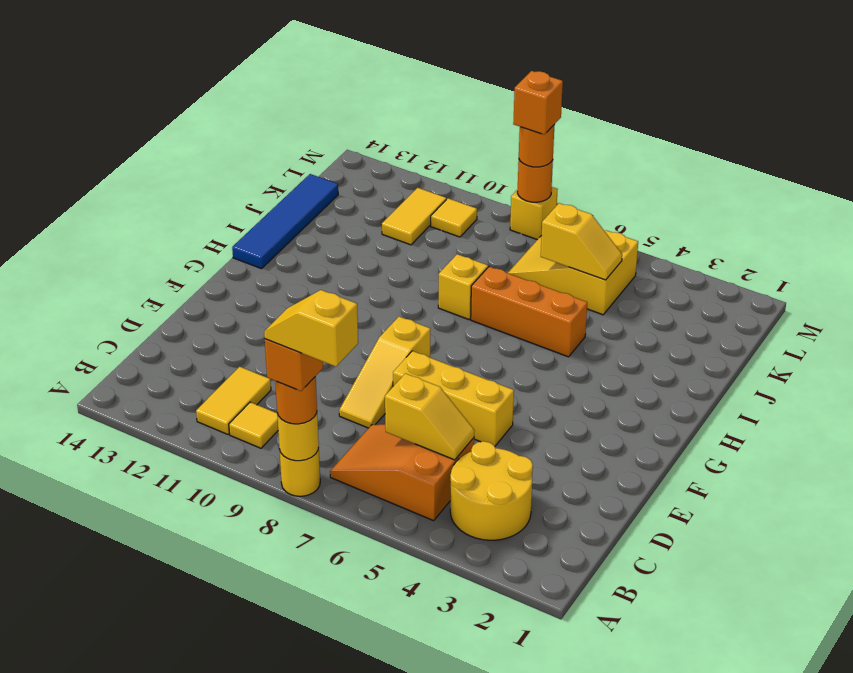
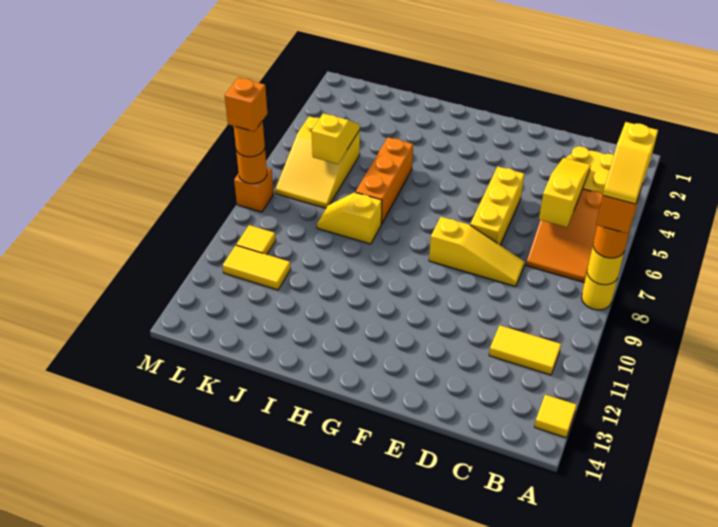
yellow 1x1 tile [229,402,278,448] -> yellow 1x1 tile moved to [535,395,577,438]
yellow 1x2 slope [385,373,475,460] -> yellow 1x3 slope [539,158,591,227]
blue 1x4 tile [232,174,338,269] -> none
yellow 1x1 brick [510,187,558,240] -> orange 1x1 brick [234,168,274,212]

